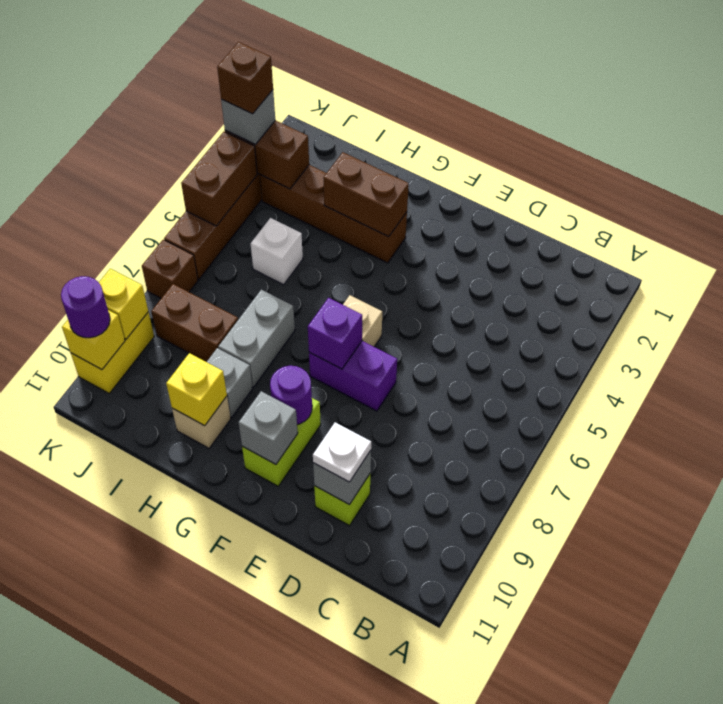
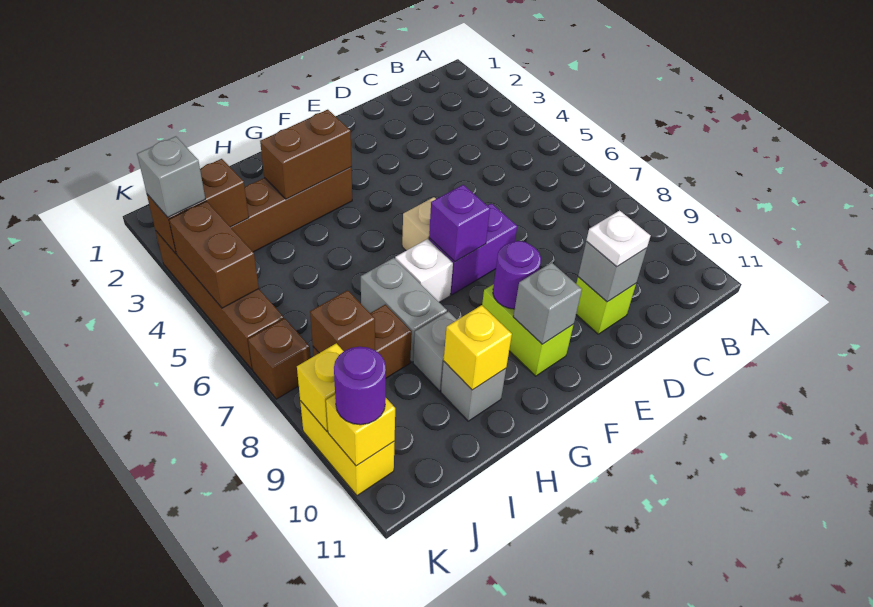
tan 1x1 brick [172,396,231,448] -> grey 1x1 brick [441,362,506,421]
white 1x1 brick [251,218,303,285] -> white 1x1 brick moved to [395,239,453,302]
brown 1x1 brick [217,42,273,114] -> brown 1x1 brick moved to [310,290,375,353]

